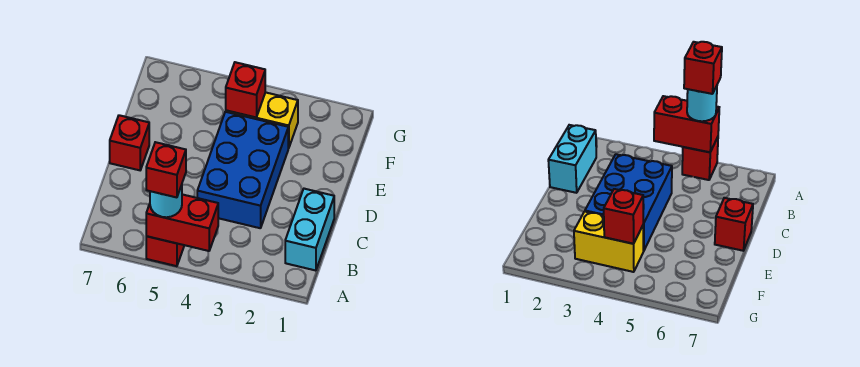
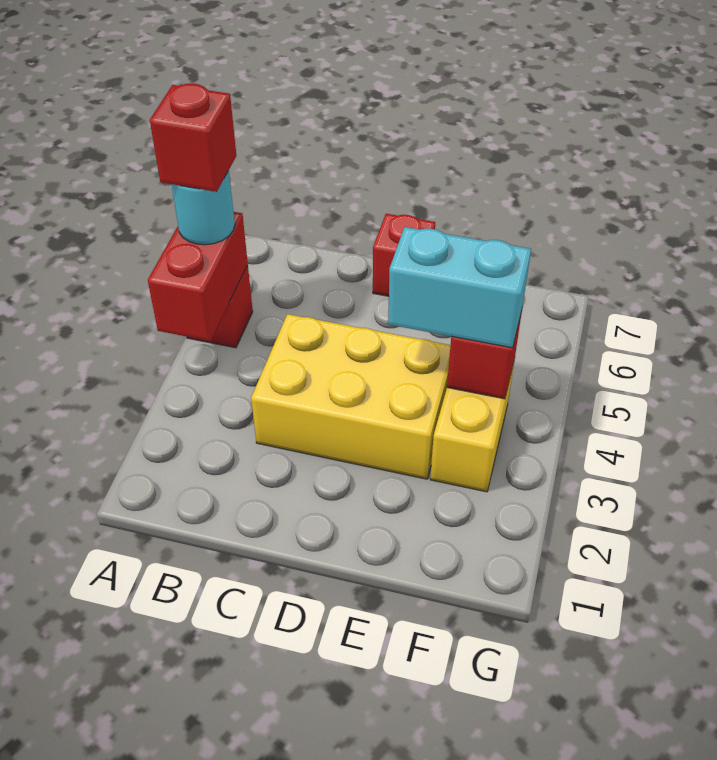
cyan 1x2 brick [285,189,334,271] -> cyan 1x2 brick moved to [388,227,531,348]
blue 2x3 brick [197,112,288,228] -> yellow 2x3 brick [251,314,451,479]

